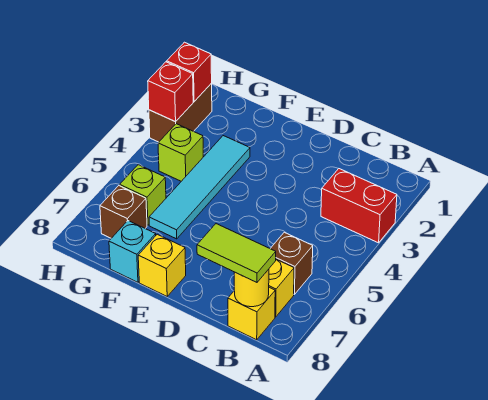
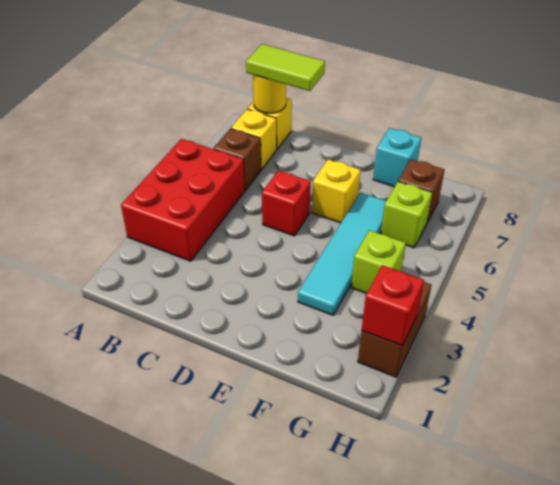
red 1x2 brick [321,169,397,243] -> red 2x3 brick [121,139,245,261]
yellow 1x1 brick [138,234,186,296] -> yellow 1x1 brick moved to [312,160,361,223]
red 1x1 brick [148,62,193,122] -> red 1x1 brick moved to [262,171,311,236]

